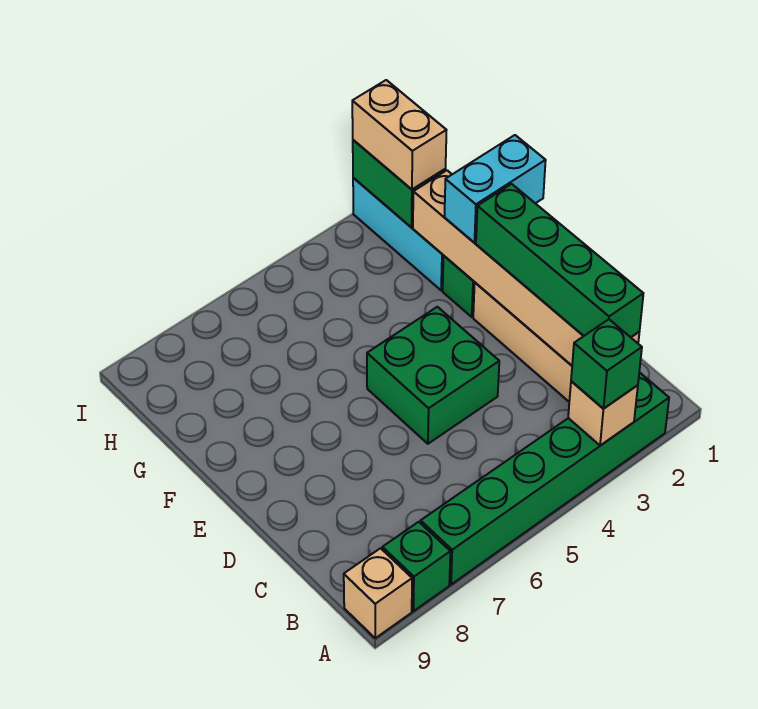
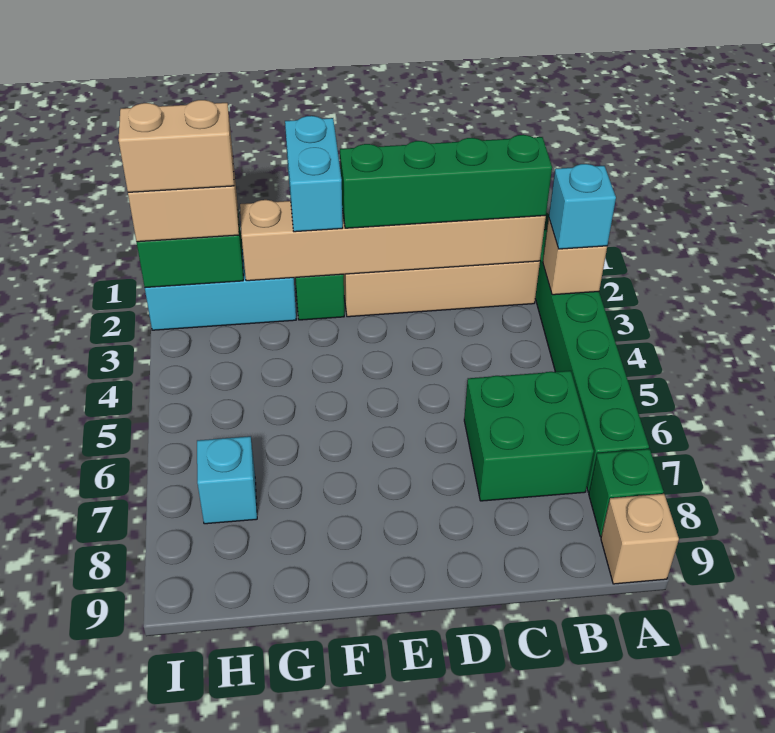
green 1x1 brick [571,319,642,409] -> cyan 1x1 brick [549,164,616,249]
green 2x2 brick [367,307,499,444] -> green 2x2 brick moved to [464,371,594,501]
none -> tan 1x2 brick [118,100,234,192]
none -> cyan 1x1 brick [197,436,257,524]

